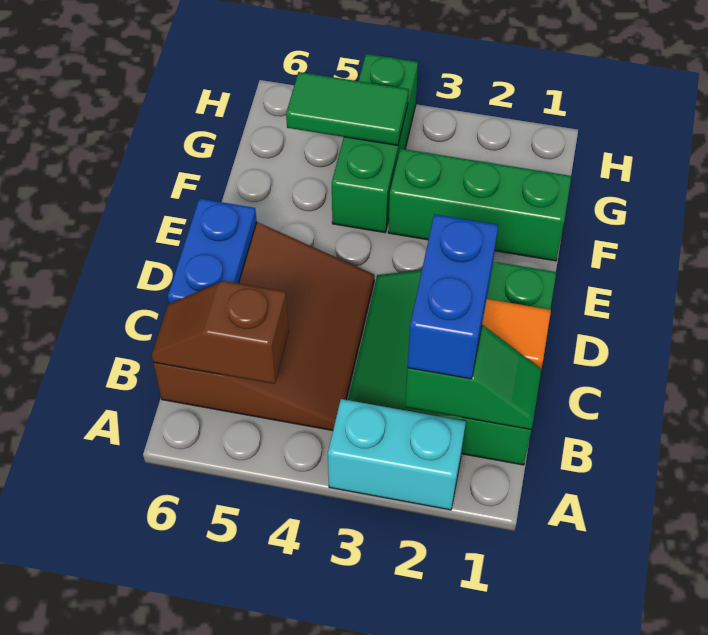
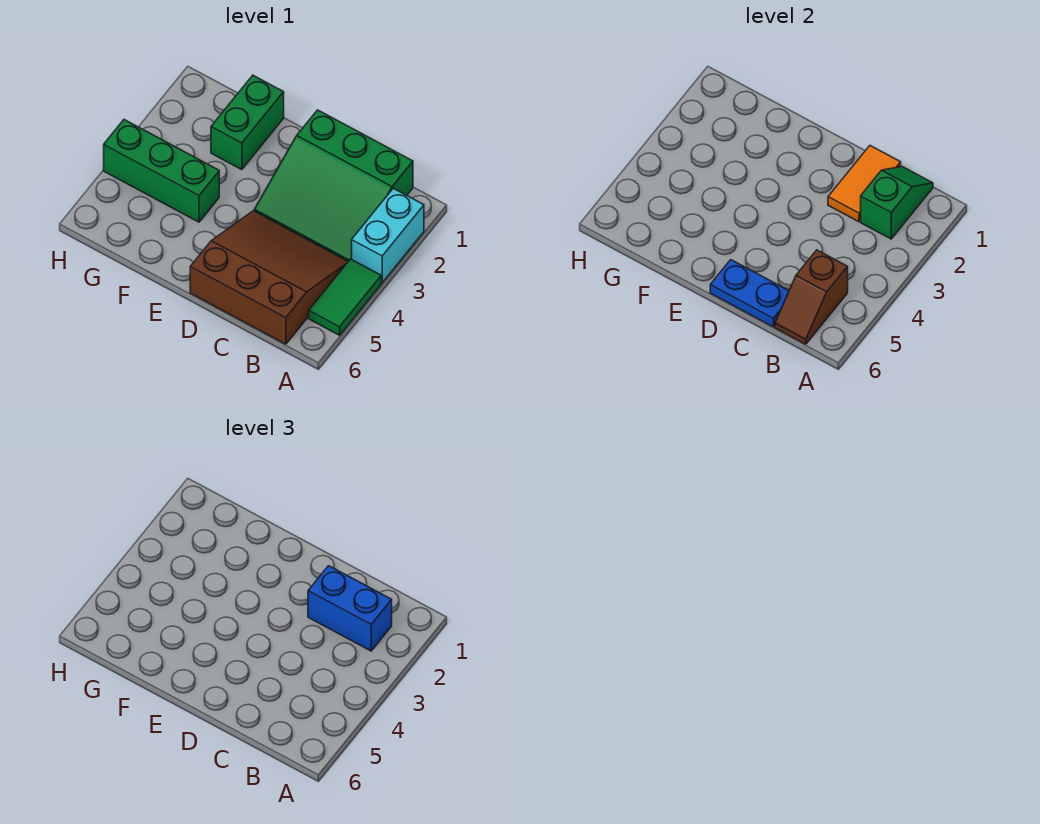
green 1x3 brick [388,149,571,261] -> green 1x2 brick [211,75,284,170]
green 1x2 tile [286,72,409,145] -> green 1x2 tile moved to [309,259,381,335]

